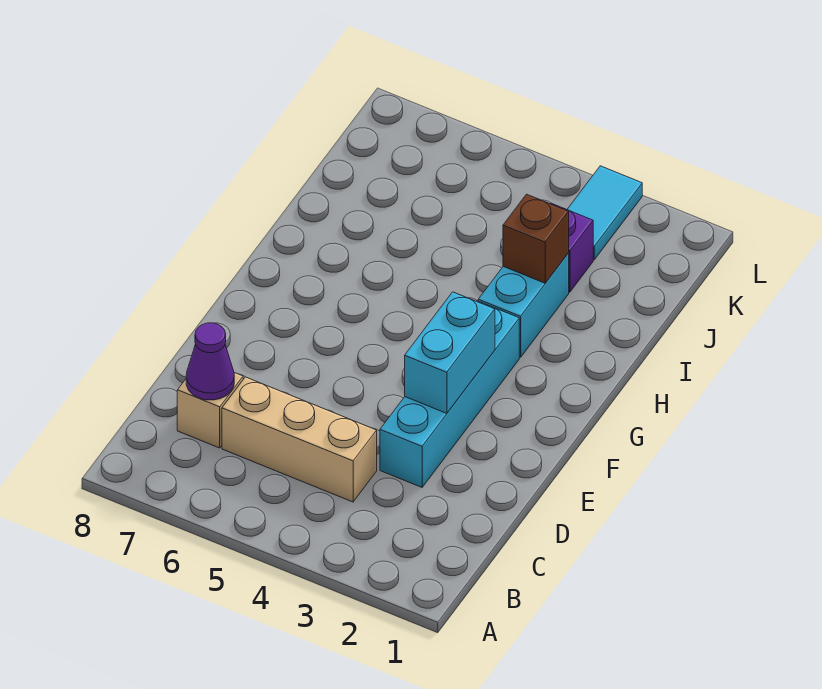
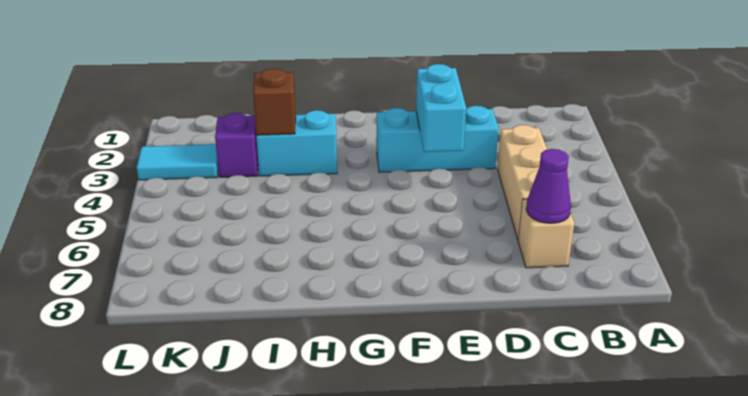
cyan 1x4 brick [380,301,519,487] -> cyan 1x3 brick [377,106,499,172]
cyan 1x2 brick [405,292,495,413] -> cyan 1x2 brick turned to [416,64,466,152]

